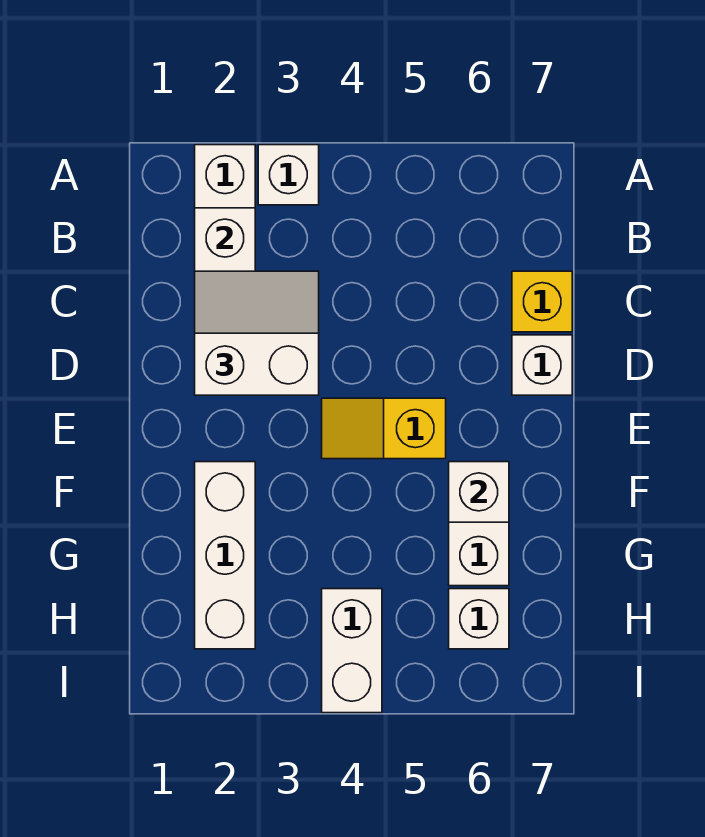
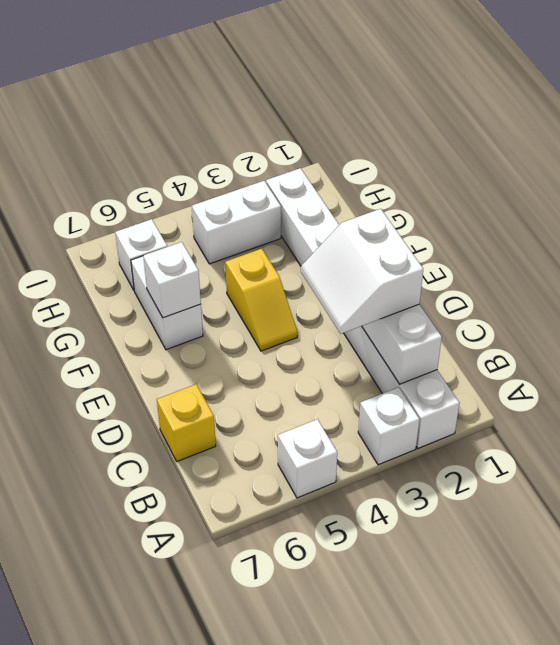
white 2x2 slope [195,271,319,395] -> white 2x2 slope turned to [301,209,423,334]
white 1x1 brick [512,335,572,395] -> white 1x1 brick moved to [278,419,337,498]
yellow 1x2 slope [322,398,446,459] -> yellow 1x2 slope turned to [225,249,297,351]
white 1x2 brick [322,589,382,713] -> white 1x2 brick turned to [192,181,281,264]

